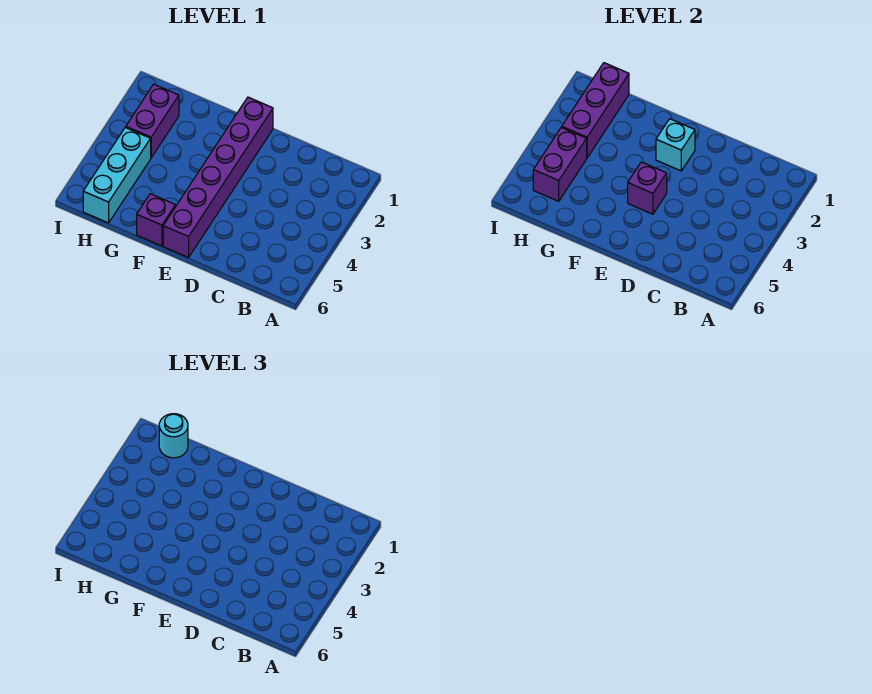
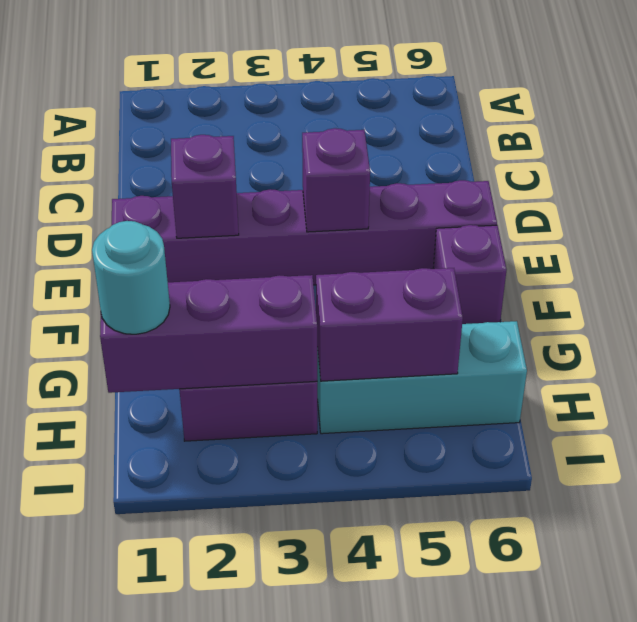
cyan 1x1 brick [656,119,695,171] -> purple 1x1 brick [171,135,239,238]

